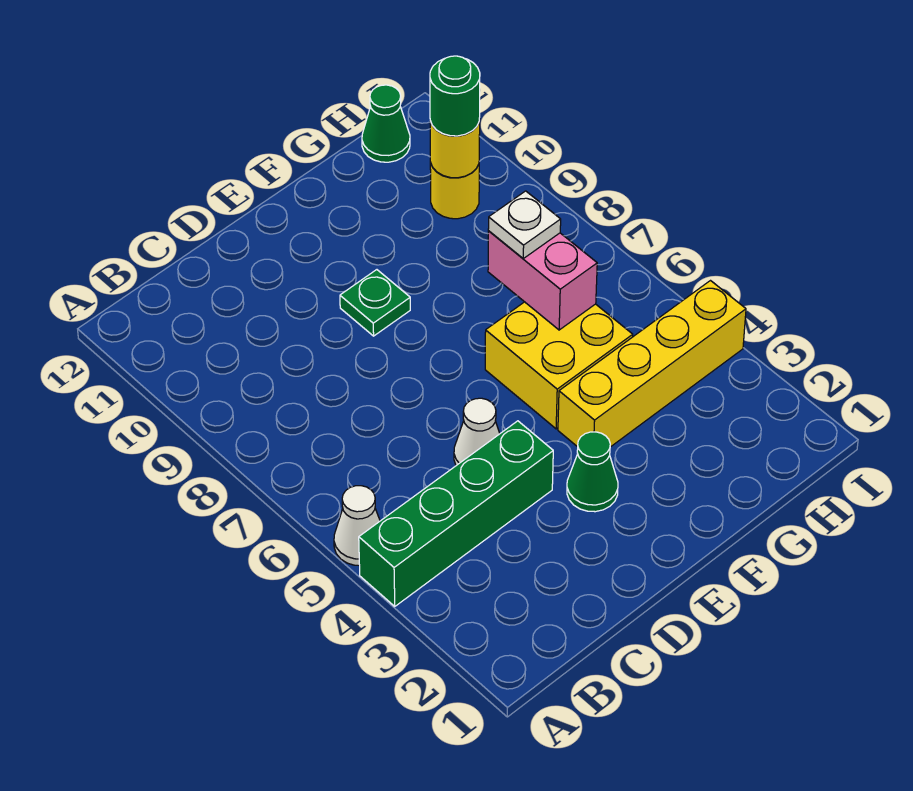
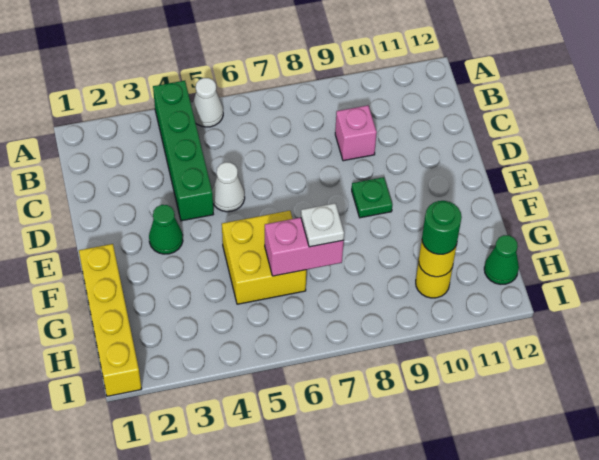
none -> pink 1x1 brick [335,105,377,161]
yellow 1x4 brick [558,281,746,447] -> yellow 1x4 brick moved to [79,244,141,396]

